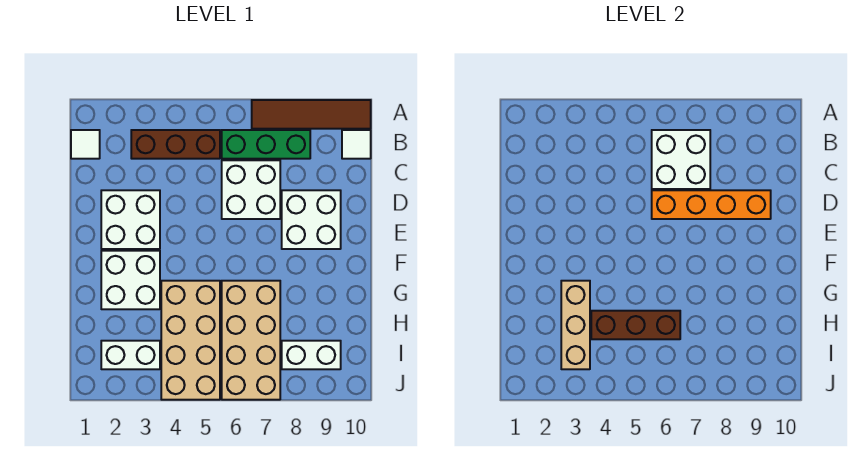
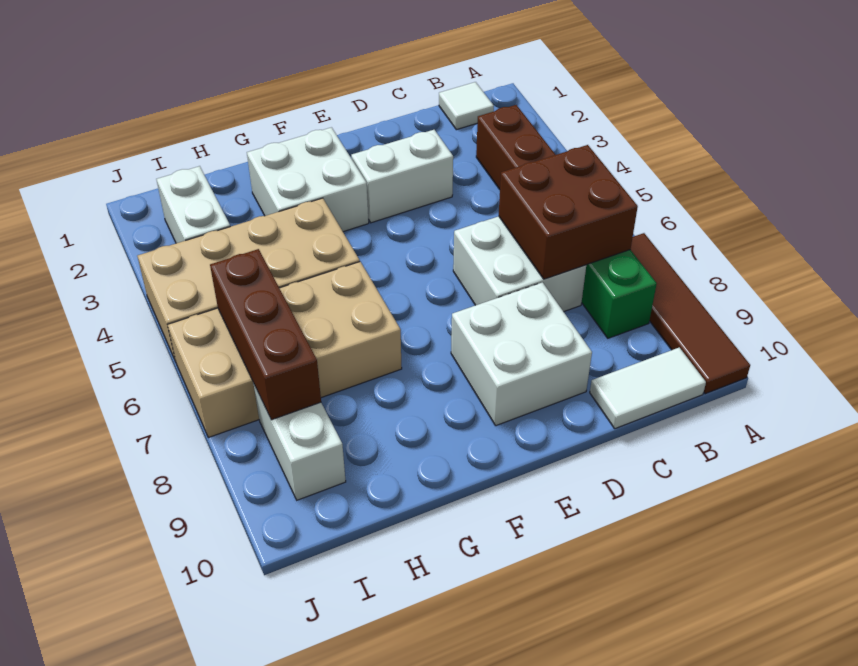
white 2x2 brick [652,130,710,189] -> brown 2x2 brick [499,145,638,279]
white 1x1 tile [342,130,371,159] -> white 1x2 tile [590,347,706,429]
white 2x2 brick [101,190,160,249] -> white 1x2 brick [351,130,453,223]
orange 1x4 brick [652,190,771,219] -> none
tan 1x3 brick [561,281,590,369] -> none
brown 1x3 brick [591,311,680,339] -> brown 1x3 brick moved to [210,249,321,420]

